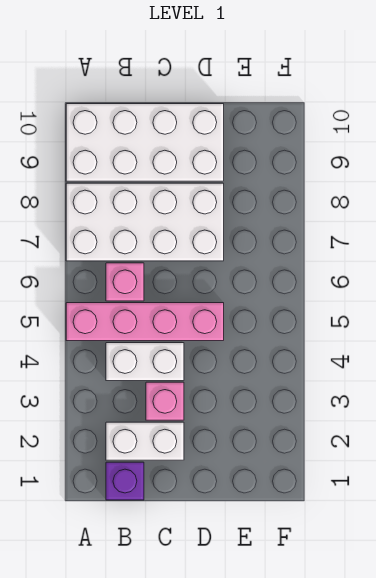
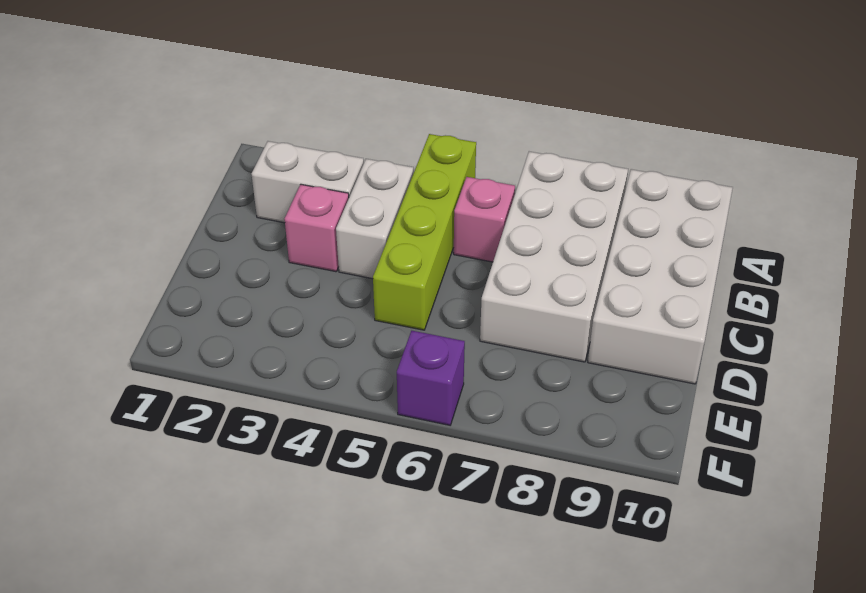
pink 1x4 brick [66,303,224,341] -> lime 1x4 brick [373,134,476,330]
purple 1x1 brick [106,462,144,500] -> purple 1x1 brick moved to [397,331,465,425]
white 1x2 brick [106,422,184,460] -> white 1x2 brick turned to [251,141,364,223]

